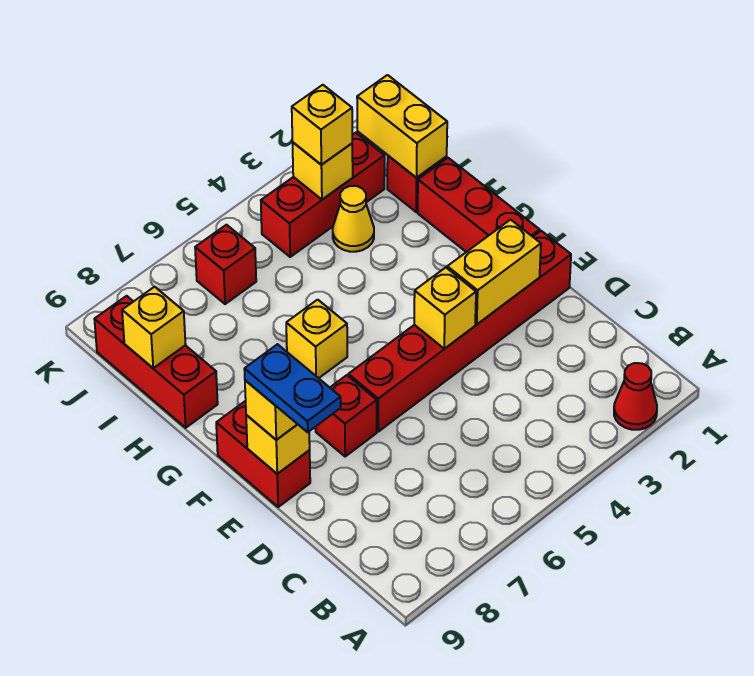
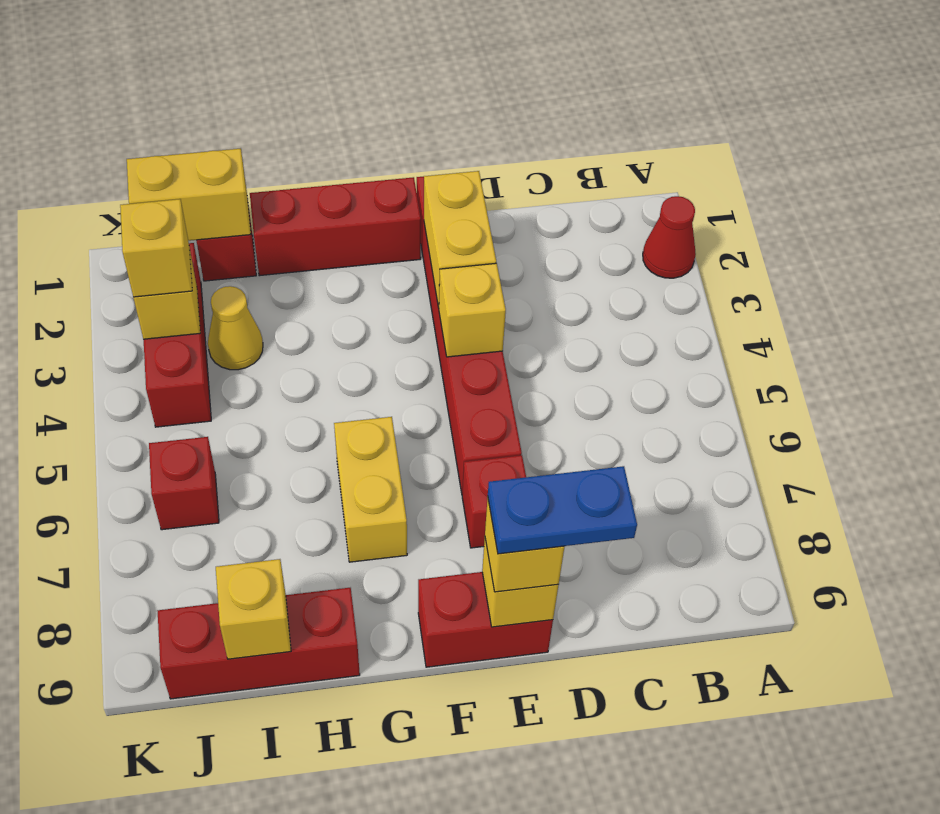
yellow 1x1 brick [286,300,347,378] -> yellow 1x2 brick [334,417,407,562]

